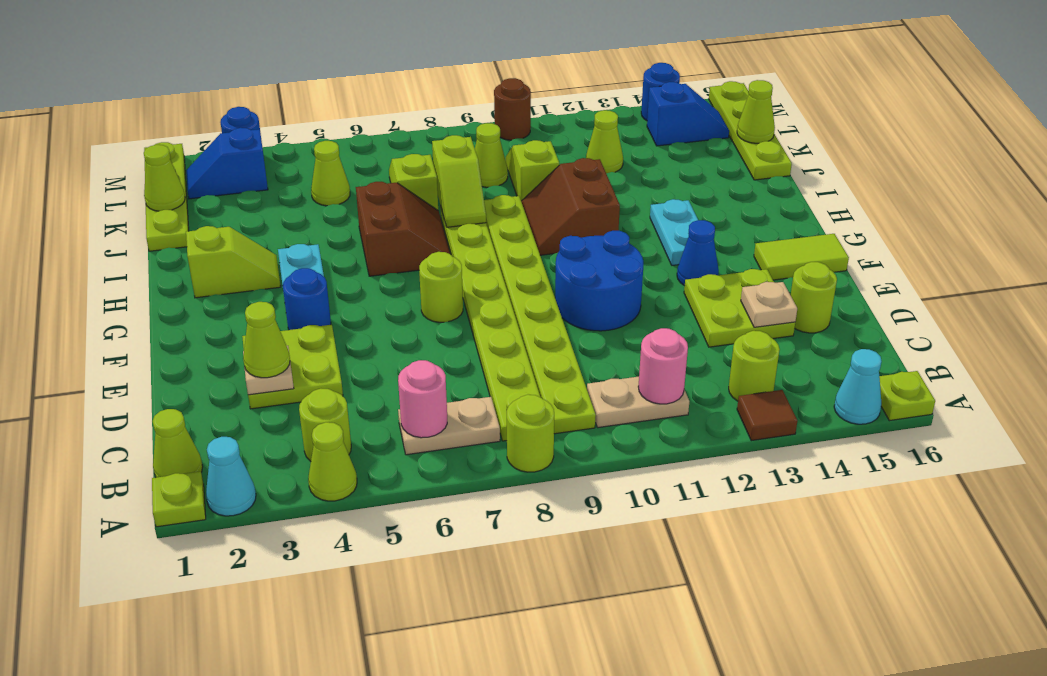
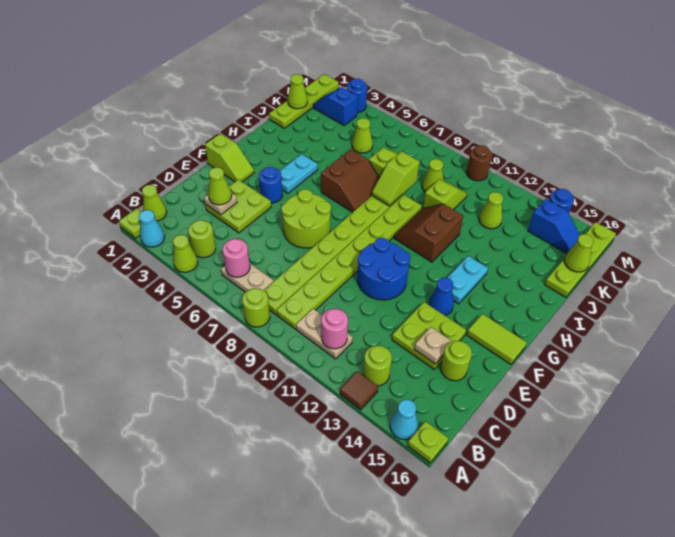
lime 1x1 round brick [419,252,463,322] -> lime 2x2 round brick [281,189,331,248]
lime 1x2 slope [186,226,281,298] -> lime 1x2 slope moved to [205,133,254,182]

